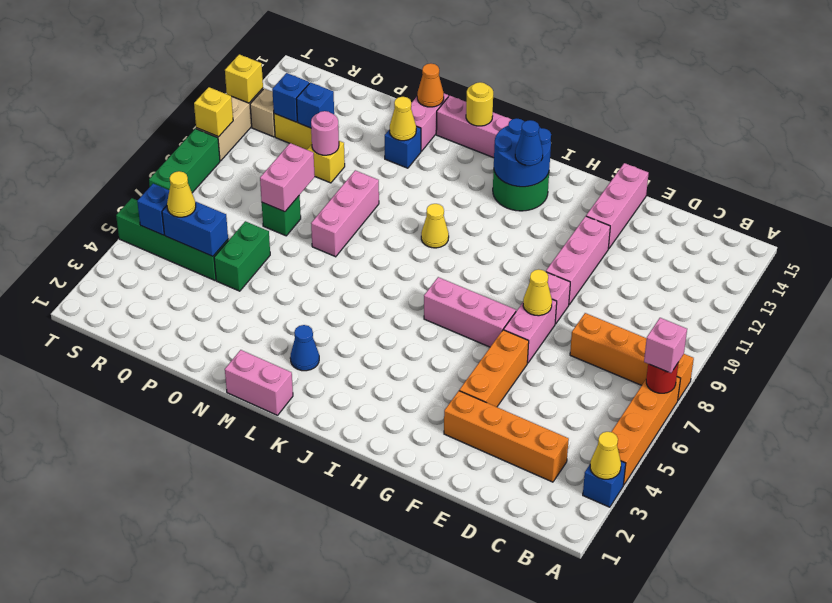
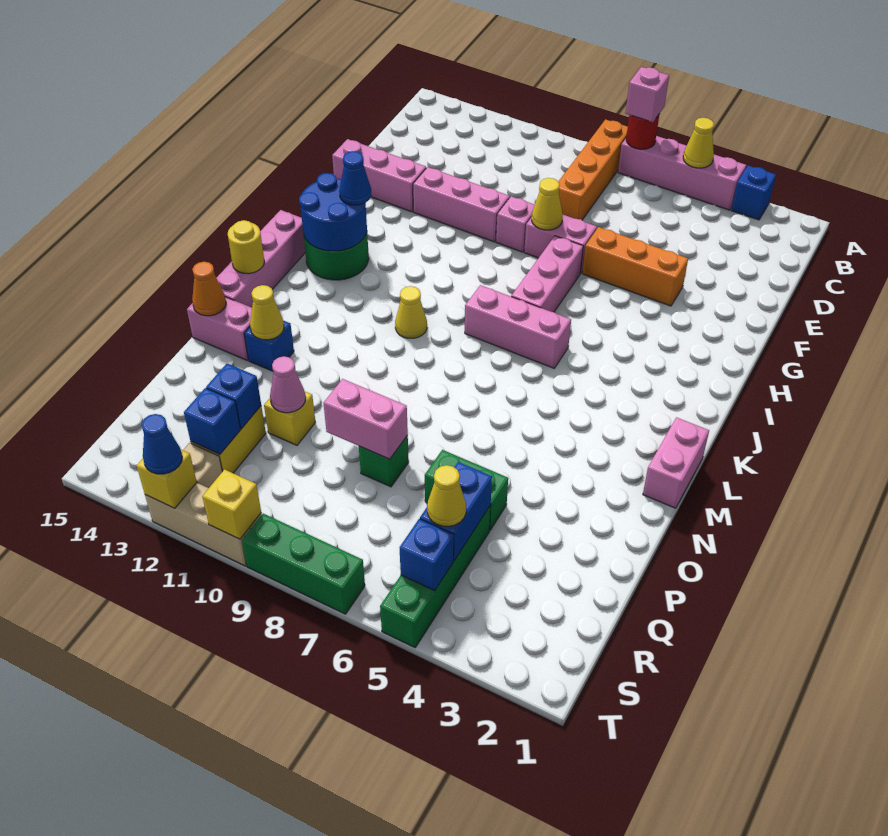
yellow 1x1 cone [590,432,621,479] -> yellow 1x1 cone moved to [683,118,714,168]
orange 1x4 brick [612,377,681,485] -> pink 1x4 brick [618,136,746,210]
orange 1x4 brick [444,391,569,482] -> none
blue 1x1 cone [290,325,319,371] -> blue 1x1 cone moved to [142,414,182,474]
pink 1x3 brick [311,170,379,257] -> pink 1x3 brick moved to [465,285,571,368]
pink 1x1 round brick [311,111,339,155] -> pink 1x1 cone [270,356,306,413]

